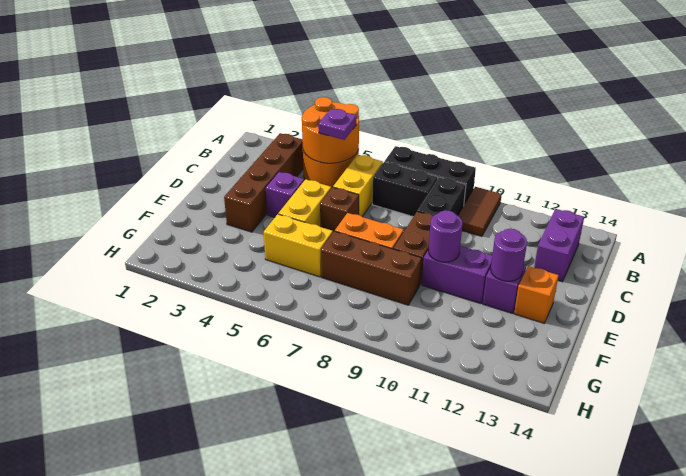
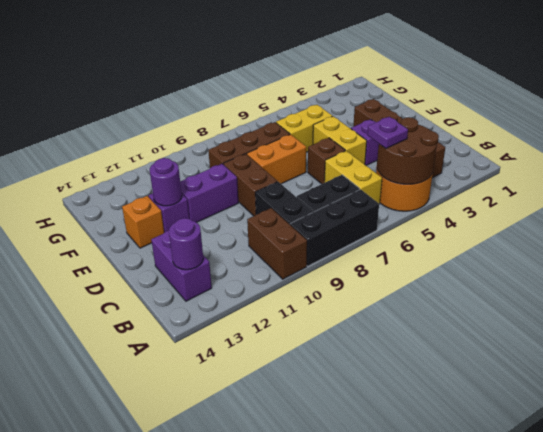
orange 2x2 round brick [302,97,359,163] -> brown 2x2 round brick [377,117,439,184]
brown 1x2 tile [458,187,502,236] -> brown 1x2 brick [247,208,307,279]
purple 1x1 round brick [428,210,463,262] -> purple 1x1 round brick moved to [169,218,203,270]

